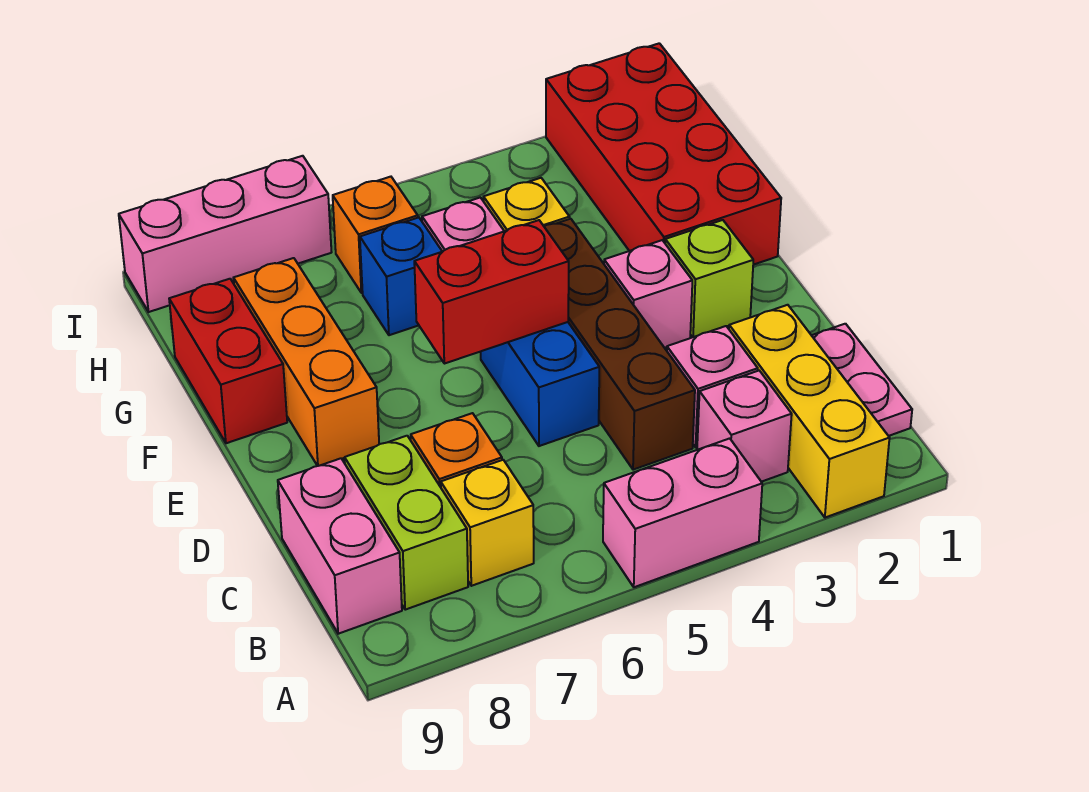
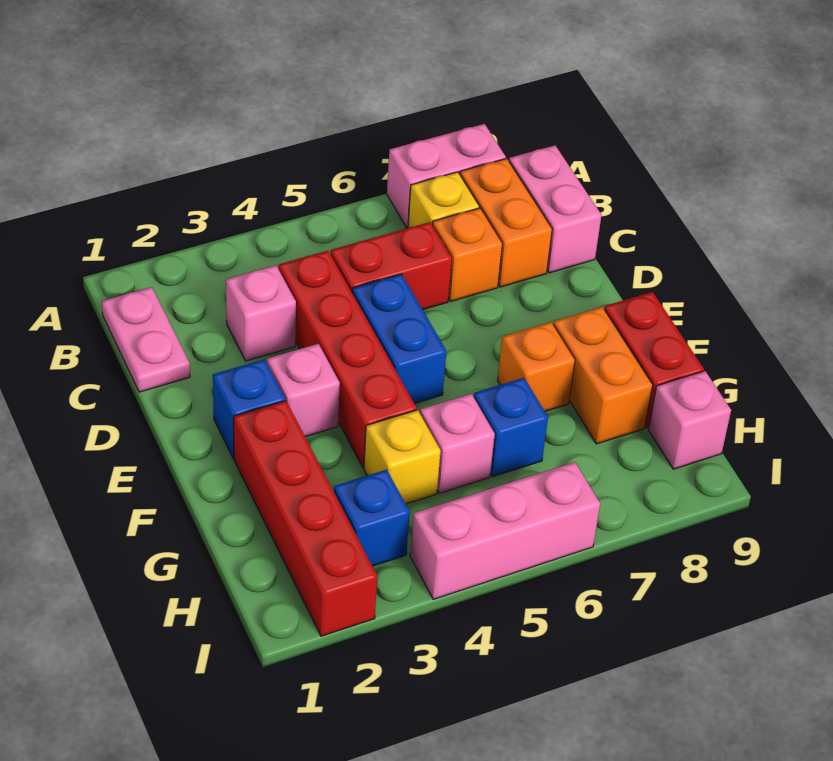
yellow 1x3 brick [729,305,889,518] -> none
pink 1x2 brick [603,438,762,587] -> pink 1x2 brick moved to [387,124,506,228]
pink 1x1 brick [697,371,792,482] -> pink 1x1 brick moved to [648,371,731,469]
lime 1x2 brick [345,436,468,610] -> orange 1x2 brick [460,159,552,287]
brown 1x4 brick [544,219,695,470] -> red 1x4 brick [279,251,417,467]
lime 1x1 brick [665,220,753,337] -> blue 1x1 brick [213,359,285,458]
red 1x2 brick [414,220,569,364] -> red 1x2 brick moved to [331,222,452,310]
orange 1x3 brick [234,258,379,466] -> orange 1x2 brick [553,307,653,444]
red 2x4 brick [546,43,781,265] -> red 1x4 brick [234,401,377,636]
none -> blue 1x1 brick [334,470,410,566]
orange 1x1 brick [333,177,418,293] -> orange 1x1 brick moved to [497,322,575,411]
pink 1x3 brick [119,156,332,312] -> pink 1x3 brick moved to [410,462,600,599]

